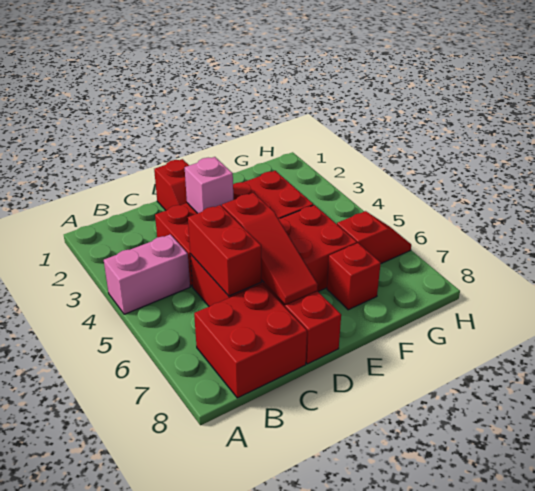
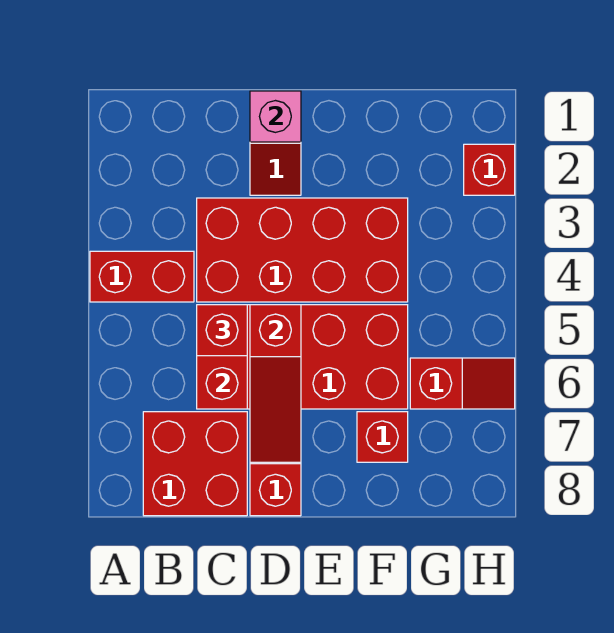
pink 1x2 brick [104,234,190,314] -> red 1x2 brick [90,251,194,302]
none -> red 1x1 brick [197,305,247,356]
pink 1x1 brick [185,157,233,213] -> pink 1x1 brick moved to [250,91,301,142]
none -> red 1x1 brick [464,144,515,195]

